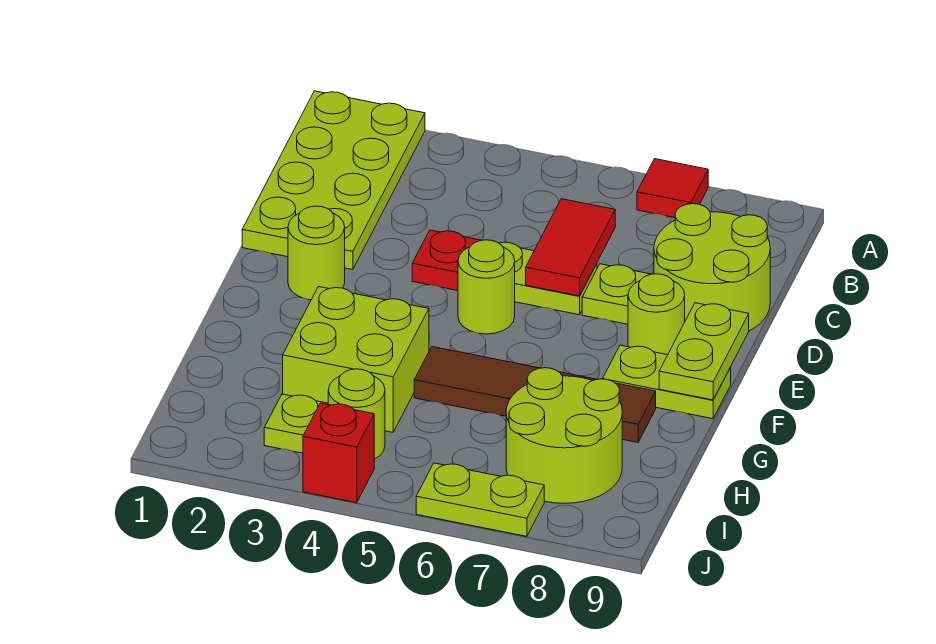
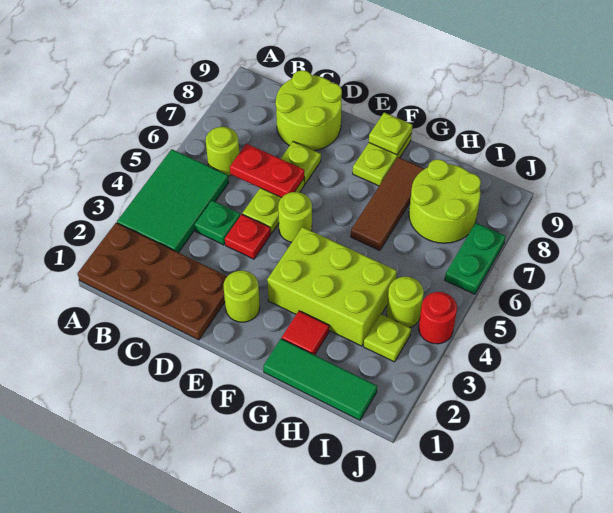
lime 2x4 plate [242,91,425,270] -> brown 2x4 plate [78,223,227,340]
none -> green 2x3 tile [117,149,229,253]
red 1x1 tile [637,159,708,218] -> red 1x1 tile moved to [282,311,329,355]
none -> green 1x1 plate [195,200,240,245]
red 1x2 tile [526,199,615,296] -> red 1x2 plate [230,144,304,198]
lime 1x1 round brick [628,274,685,355] -> lime 1x1 round brick moved to [206,127,239,176]
lime 1x2 plate [659,303,749,400] -> lime 1x1 plate [369,112,412,155]
none -> green 1x3 tile [263,339,377,420]
lime 2x2 brick [283,287,429,432] -> lime 2x3 brick [267,227,397,346]
brown 1x4 tile [414,347,656,442] -> brown 1x3 tile [351,157,424,251]
red 1x1 brick [303,403,374,503] -> red 1x1 round brick [419,292,457,344]
lime 1x2 plate [416,463,544,536] -> green 1x2 plate [445,223,506,294]

